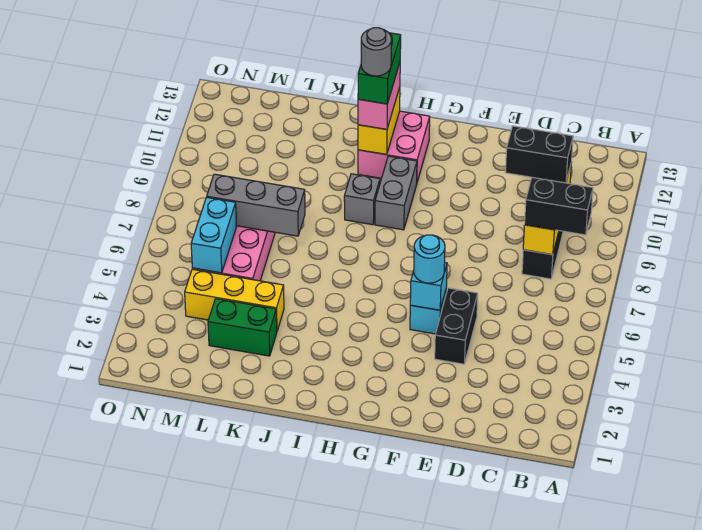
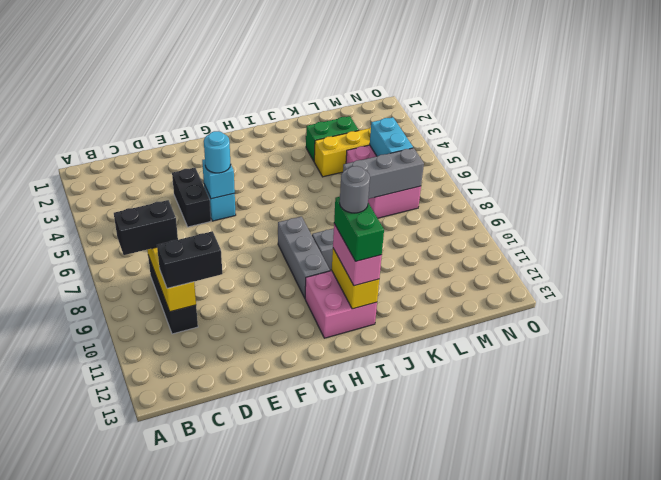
grey 1x2 brick [375,156,417,230] -> grey 1x3 brick [278,217,330,298]

